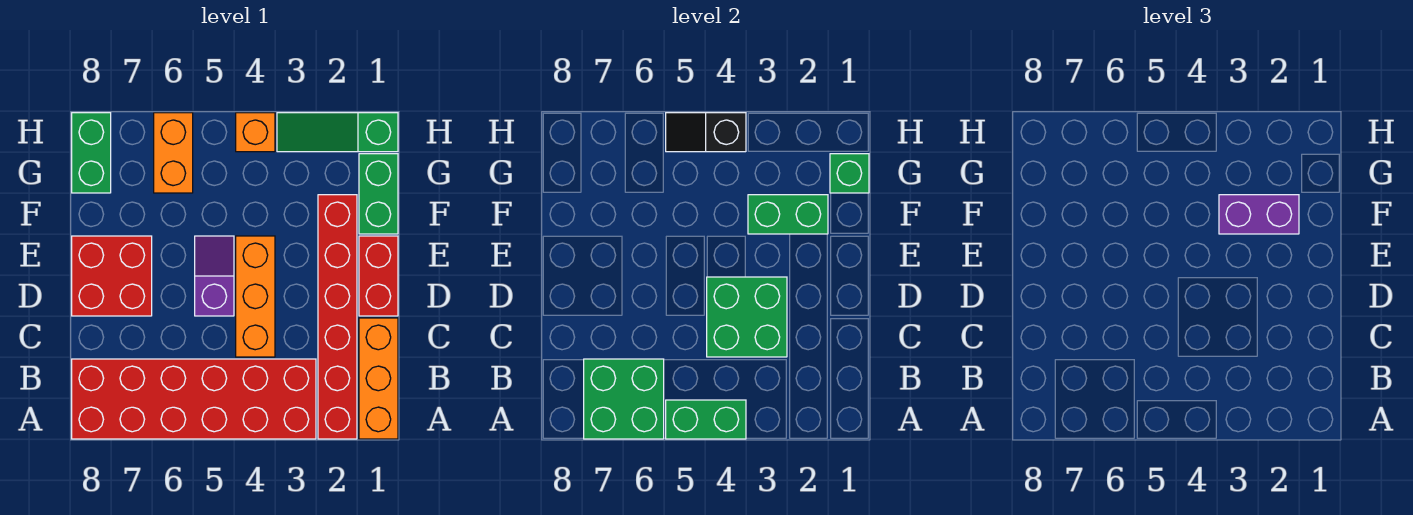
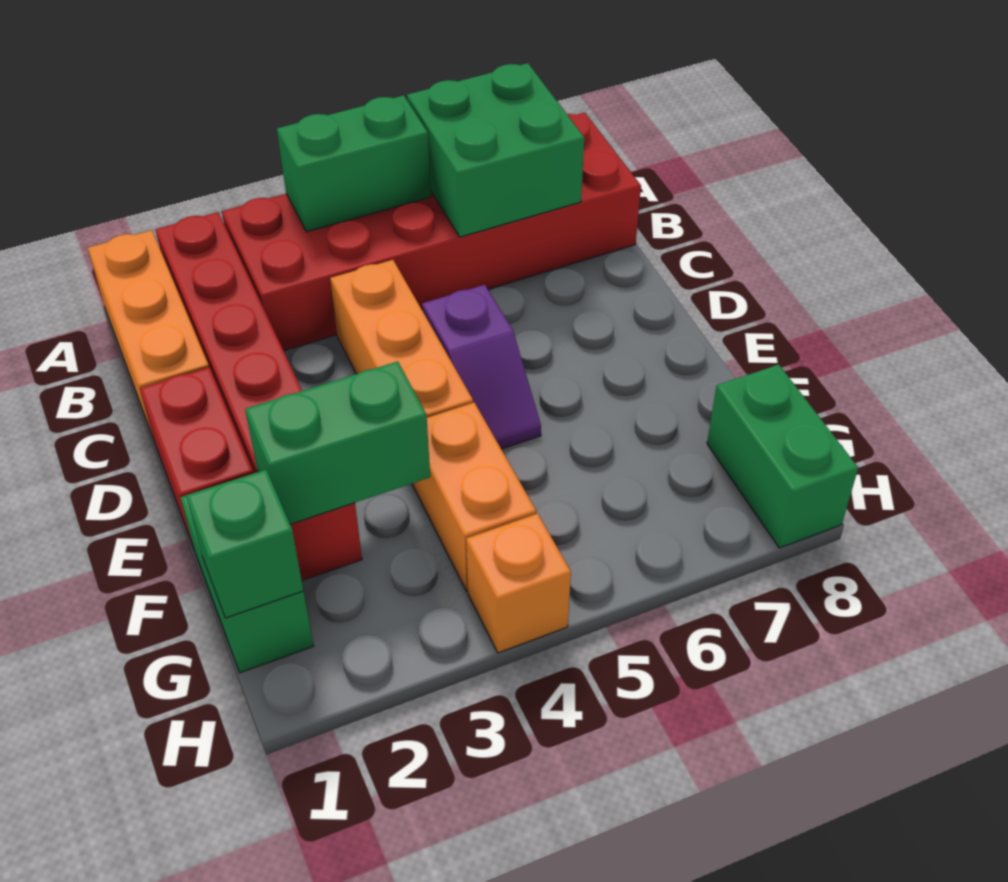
green 2x2 brick [707,277,787,357] -> none
red 2x2 brick [72,236,152,316] -> none
purple 1x2 brick [1219,195,1299,234] -> none
orange 1x2 brick [154,113,193,193] -> orange 1x2 brick moved to [412,403,536,591]
green 1x3 slope [277,113,398,152] -> none
black 1x2 slope [666,113,746,152] -> none

